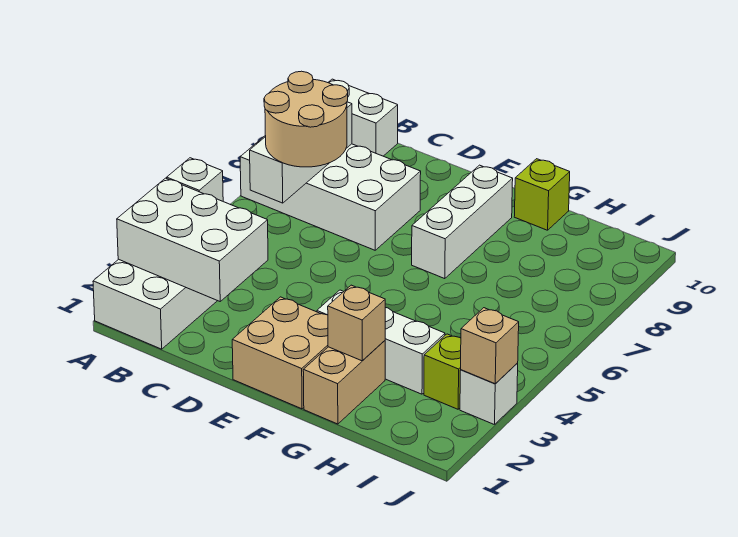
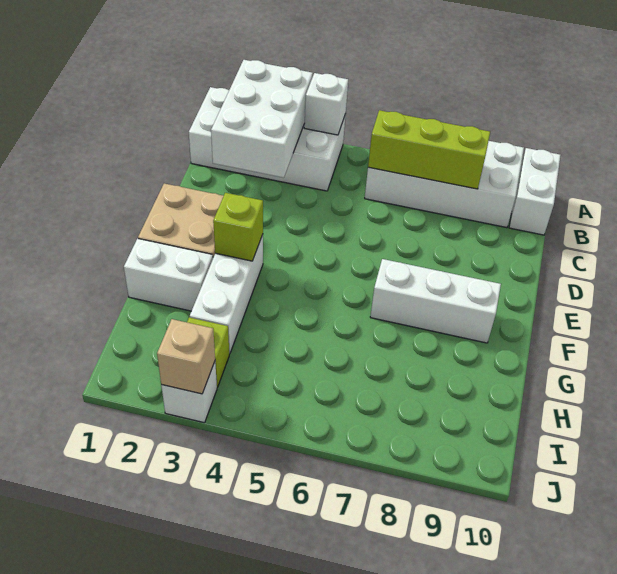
white 2x4 brick [240,136,421,250] -> white 2x4 brick turned to [365,141,524,228]
white 1x3 brick [250,102,352,203] -> lime 1x3 brick [368,110,490,189]
tan 2x2 round brick [264,71,348,167] -> none
tan 1x2 brick [303,341,385,424] -> white 1x2 brick [124,239,213,311]
tan 1x1 brick [328,285,385,361] -> none
lime 1x1 brick [514,159,570,230] -> lime 1x1 brick moved to [213,193,263,261]

